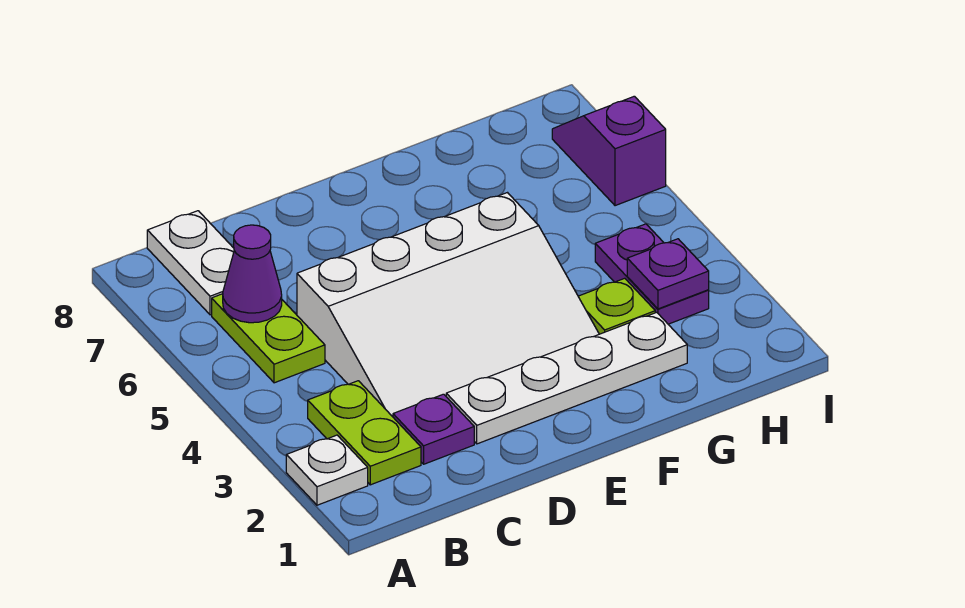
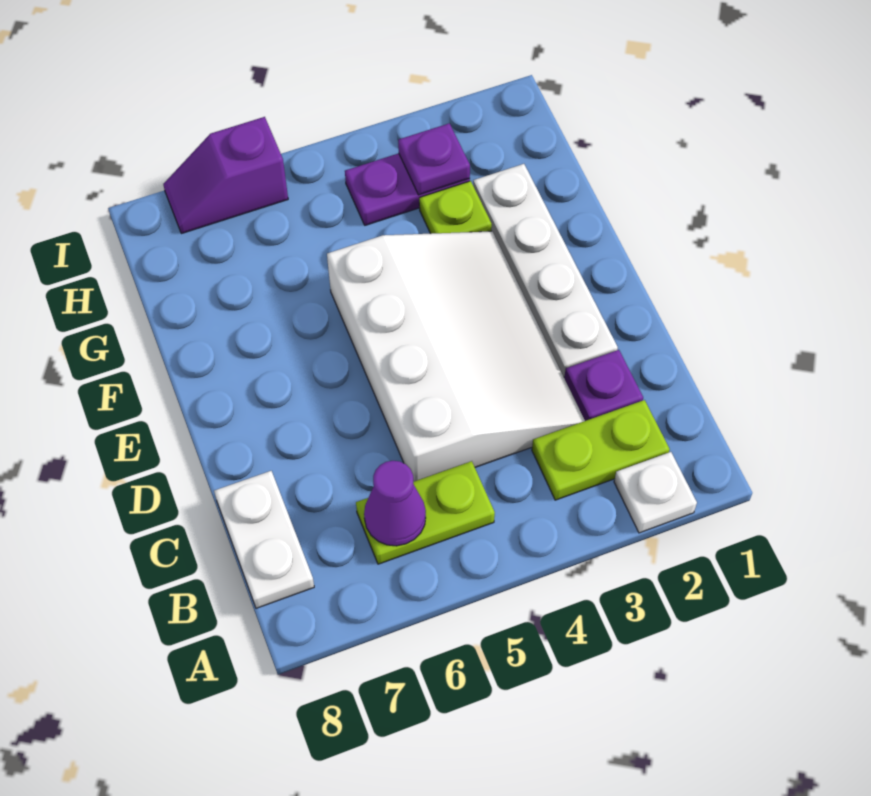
white 1x2 plate [147,211,234,315] -> white 1x2 plate turned to [214,471,314,608]

